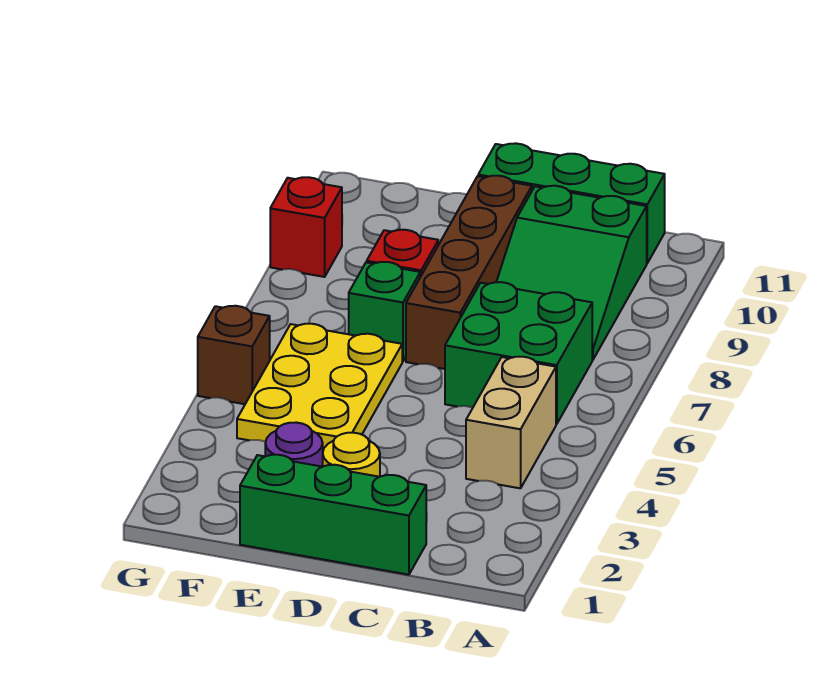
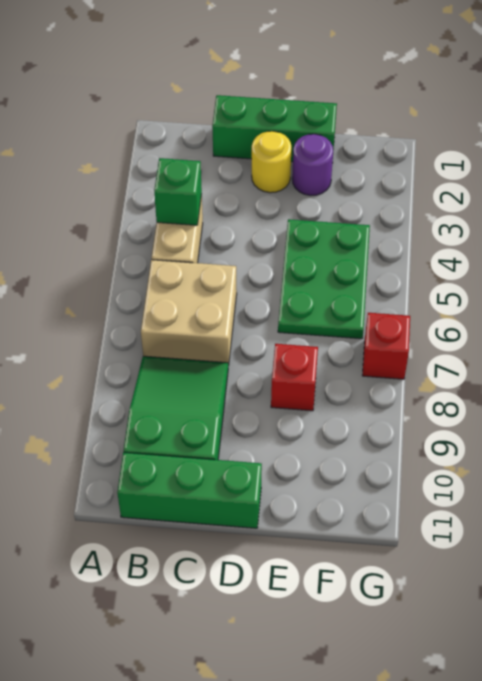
green 2x2 brick [445,282,592,424] -> tan 2x2 brick [141,260,237,366]
brown 1x4 brick [406,176,532,369] -> none
yellow 2x3 plate [237,324,402,450] -> green 2x3 plate [278,219,370,339]
green 1x1 brick [349,262,420,362] -> green 1x1 brick moved to [154,158,202,225]
brown 1x1 brick [198,306,270,404] -> none
red 1x1 brick [270,177,342,277] -> red 1x1 brick moved to [362,313,410,379]

